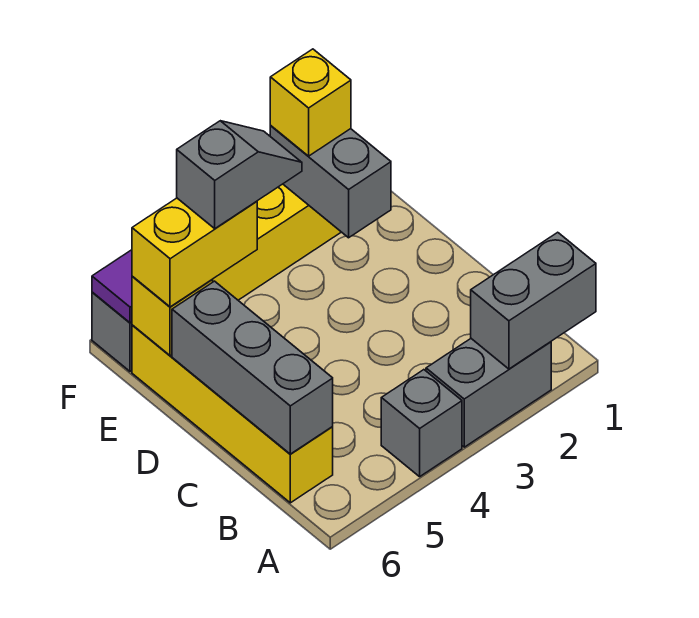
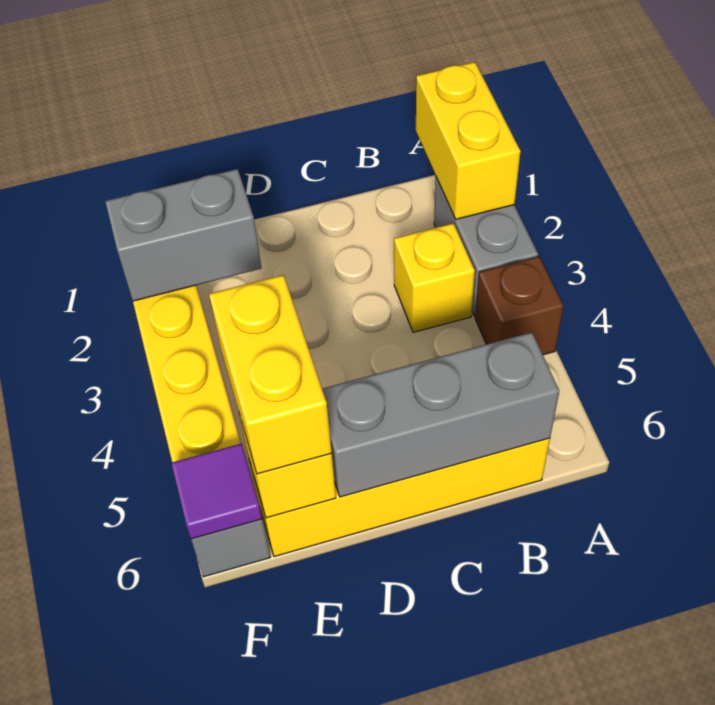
grey 1x2 brick [471,232,596,369] -> yellow 1x2 brick [416,62,521,219]
grey 1x1 brick [381,370,462,477] -> brown 1x1 brick [475,257,563,355]
grey 1x2 slope [177,121,302,229] -> none
yellow 1x1 brick [270,49,351,156] -> yellow 1x1 brick moved to [394,223,475,332]

